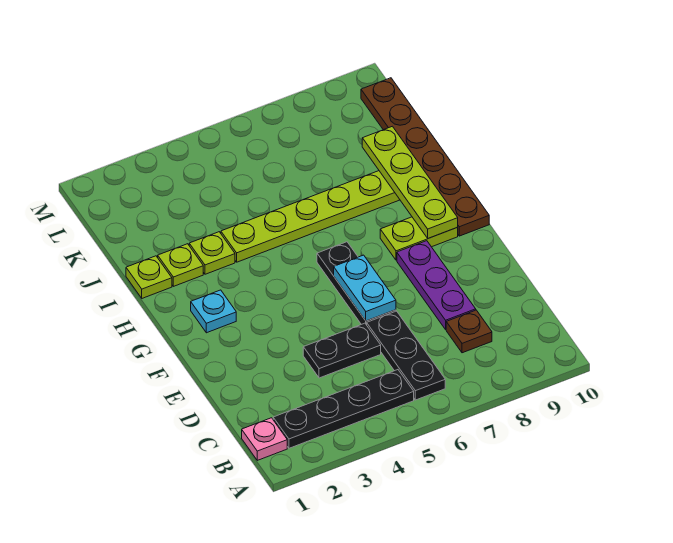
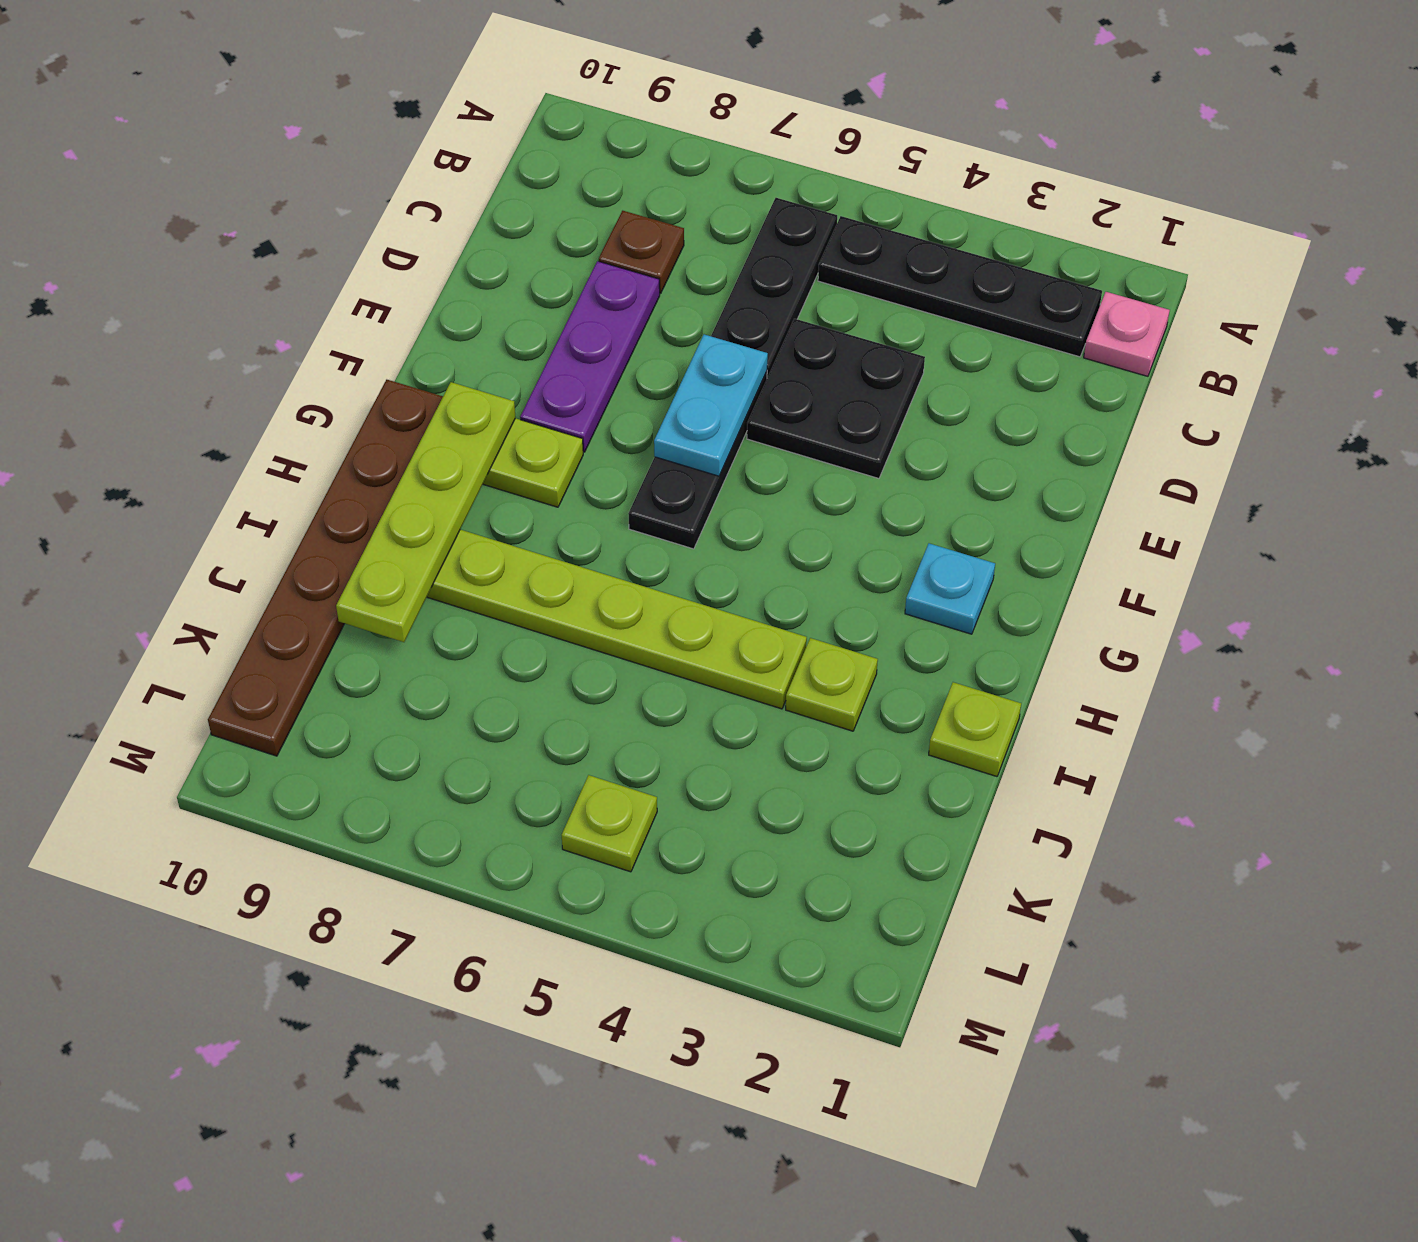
black 1x2 plate [303,323,381,378] -> black 2x2 plate [747,319,925,479]
lime 1x1 plate [158,244,203,286] -> lime 1x1 plate moved to [561,775,657,872]

